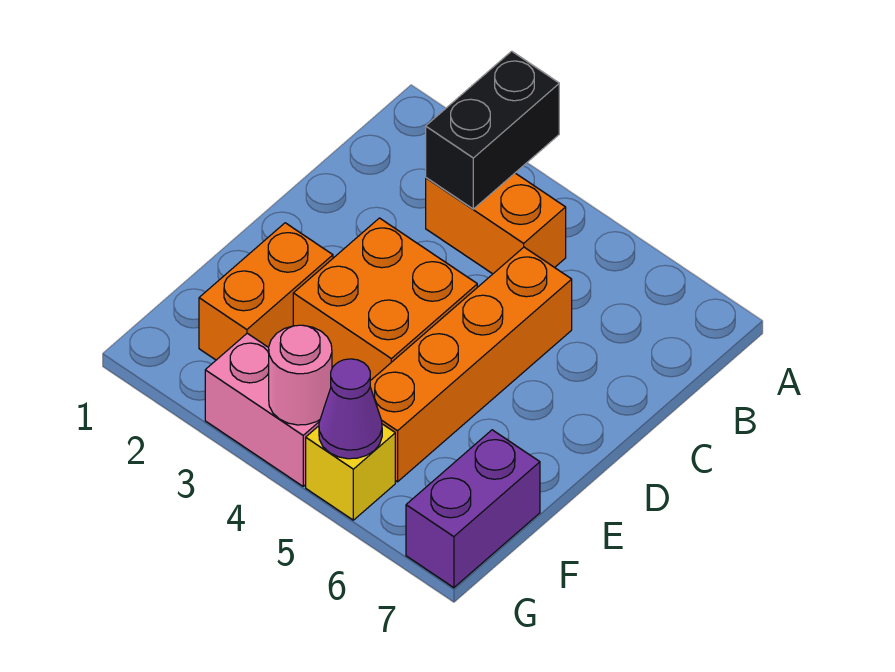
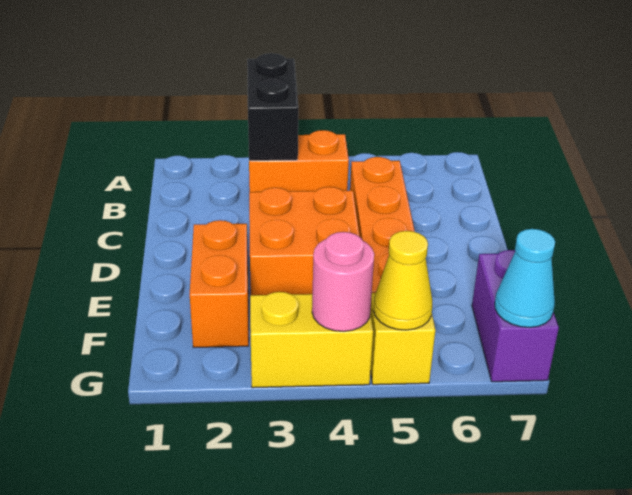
pink 1x2 brick [205,333,320,486] -> yellow 1x2 brick [250,292,373,388]
purple 1x1 cone [319,359,382,459] -> yellow 1x1 cone [373,231,432,330]
none -> cyan 1x1 cone [495,229,555,328]

